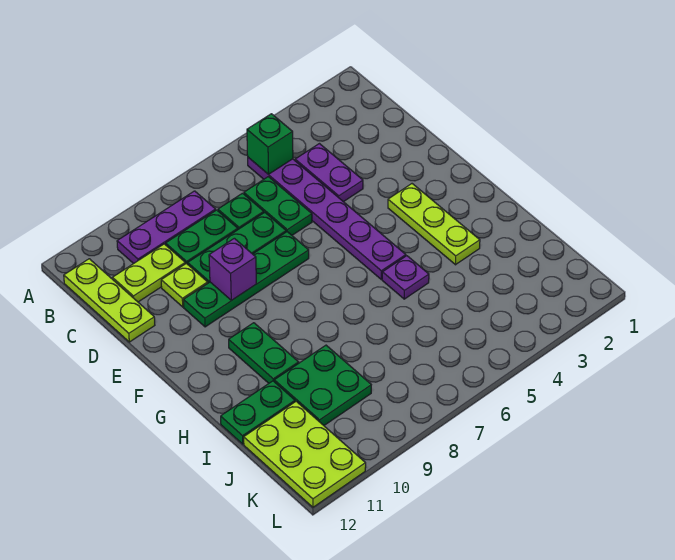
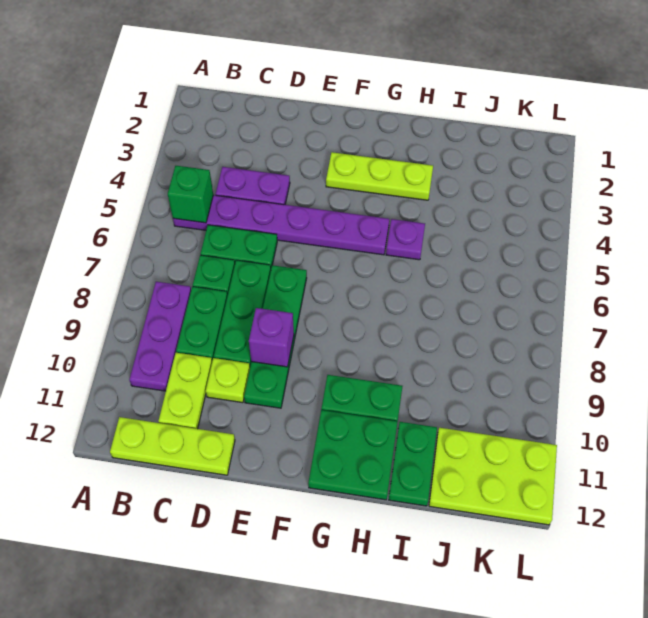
green 2x2 plate [274,345,371,425] -> green 2x2 plate moved to [308,410,398,500]

